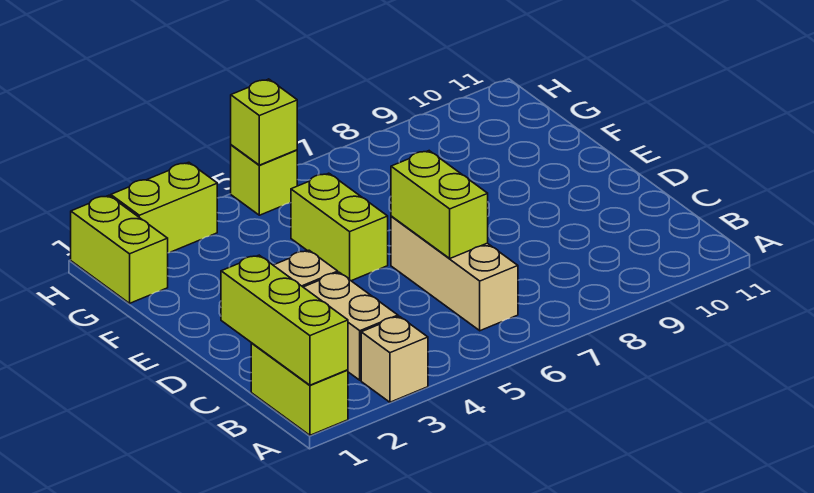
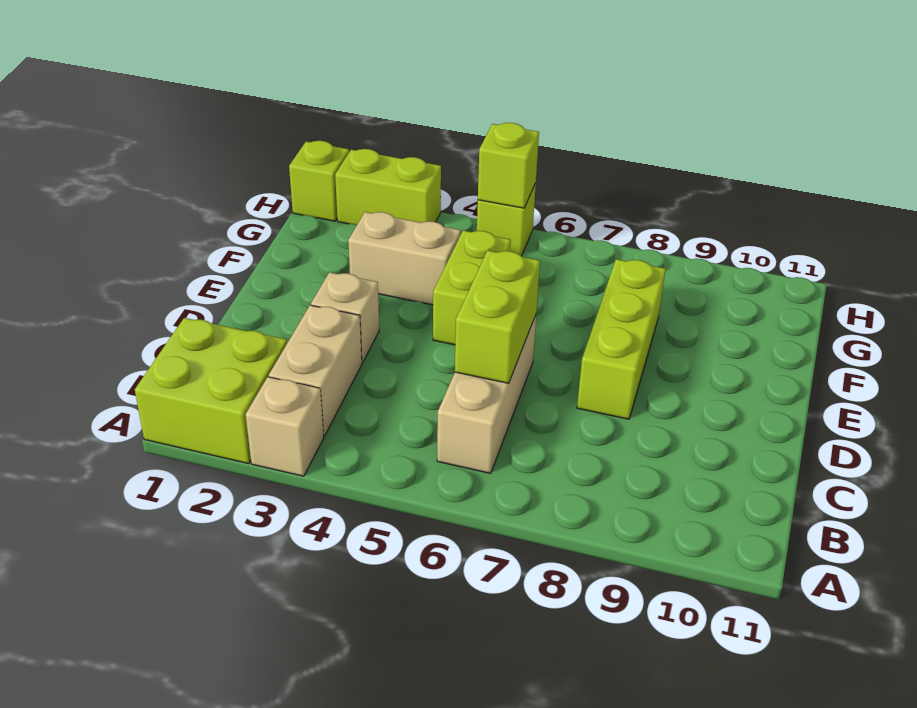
lime 1x2 brick [251,343,348,435] -> lime 2x2 brick [135,318,287,464]
lime 1x3 brick [221,255,348,385] -> lime 1x3 brick moved to [577,259,666,419]
none -> tan 1x2 brick [348,212,461,305]
lime 1x2 brick [71,195,168,303] -> lime 1x1 brick [289,141,349,221]

